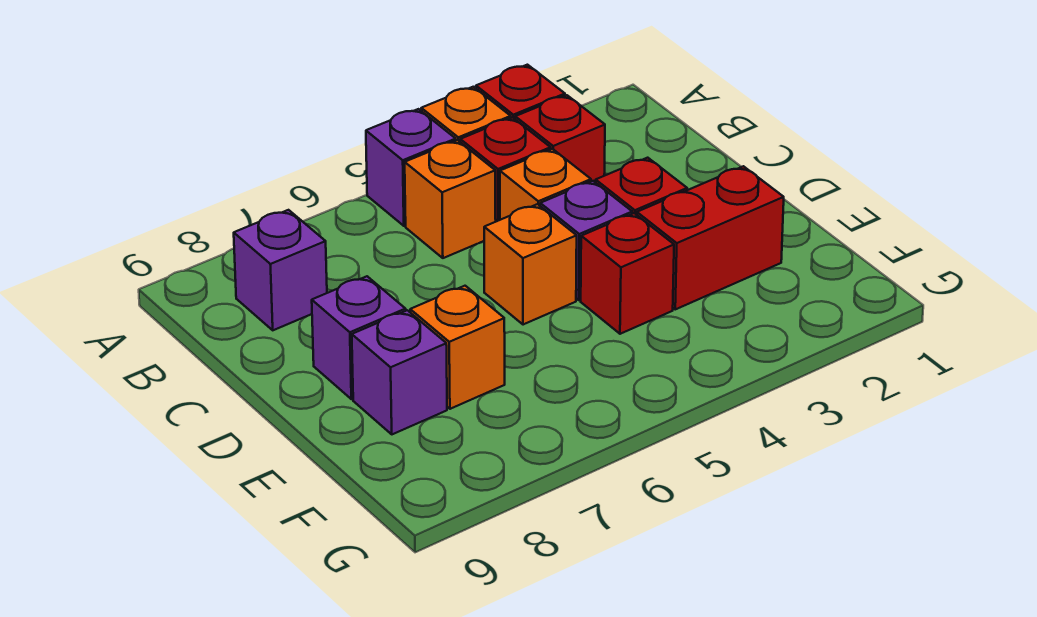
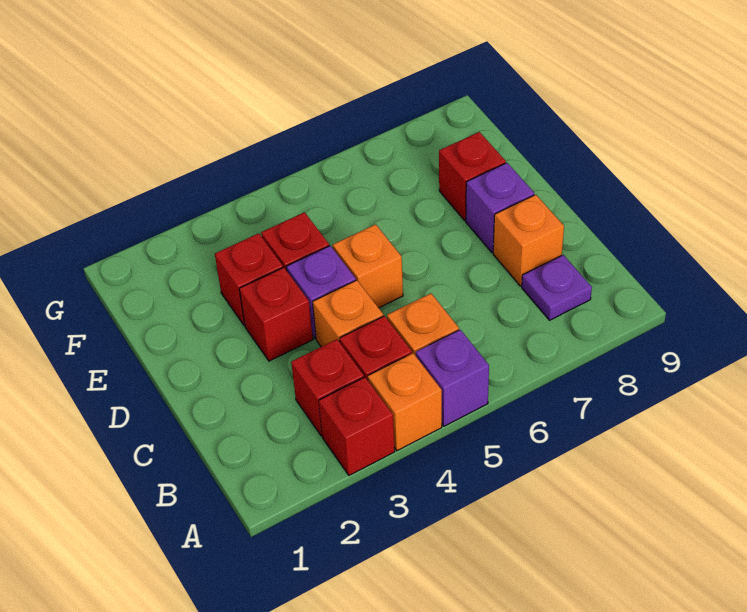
purple 1x1 brick [234,210,327,330] -> purple 1x1 plate [522,255,592,320]
red 1x2 brick [637,166,784,309] -> red 1x1 brick [215,233,283,326]
orange 1x1 brick [410,286,505,409] -> orange 1x1 brick moved to [493,195,564,286]
purple 1x1 brick [352,310,447,434] -> red 1x1 brick [439,132,506,221]

